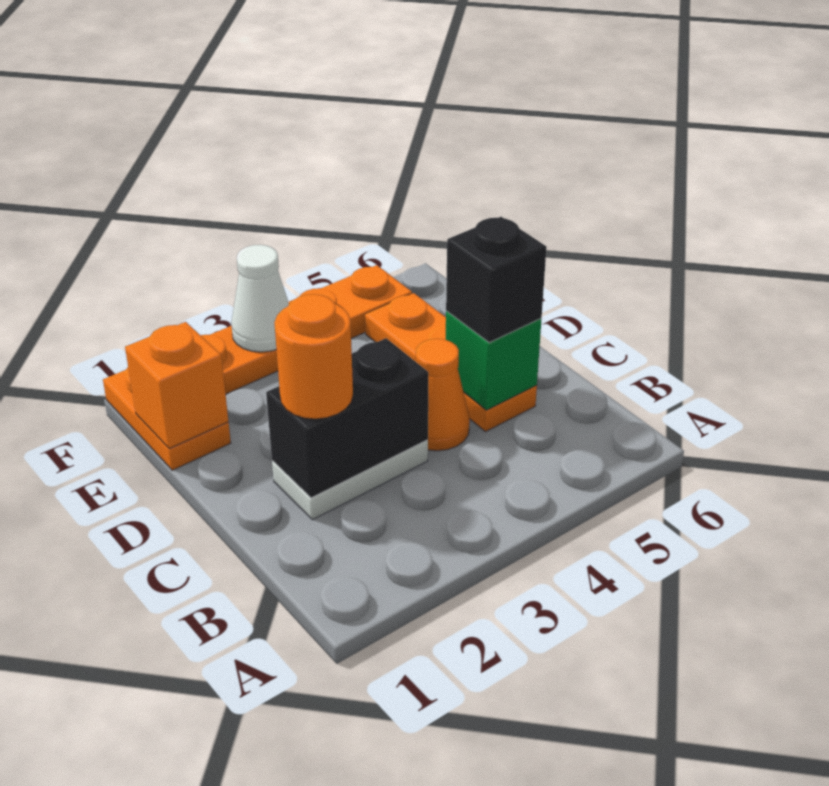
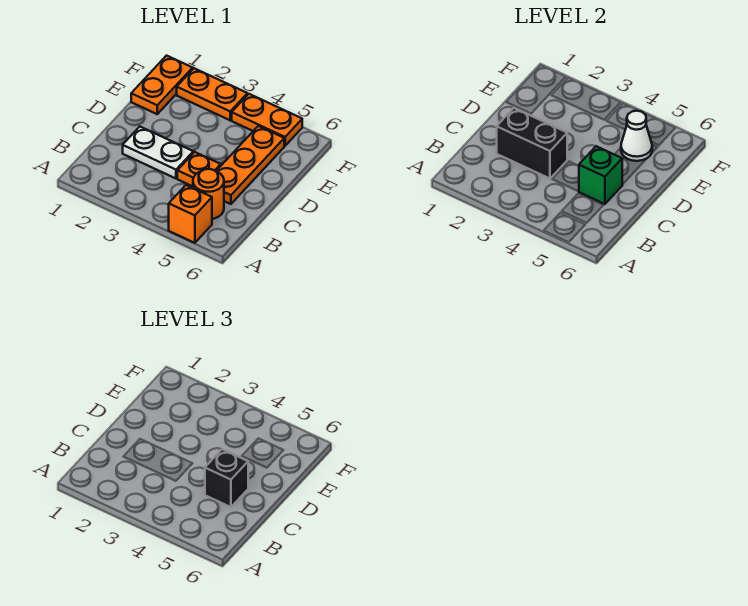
orange 1x1 round brick [274,294,353,419] -> orange 1x1 round brick moved to [193,169,224,219]
orange 1x1 cone [416,339,470,451] -> orange 1x1 plate [177,152,221,186]
orange 1x1 brick [125,322,229,449] -> orange 1x1 brick moved to [169,185,212,243]
white 1x1 cone [231,245,289,352] -> white 1x1 cone moved to [621,111,652,161]

